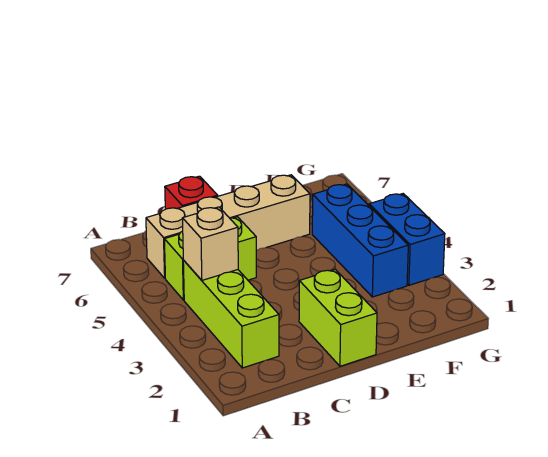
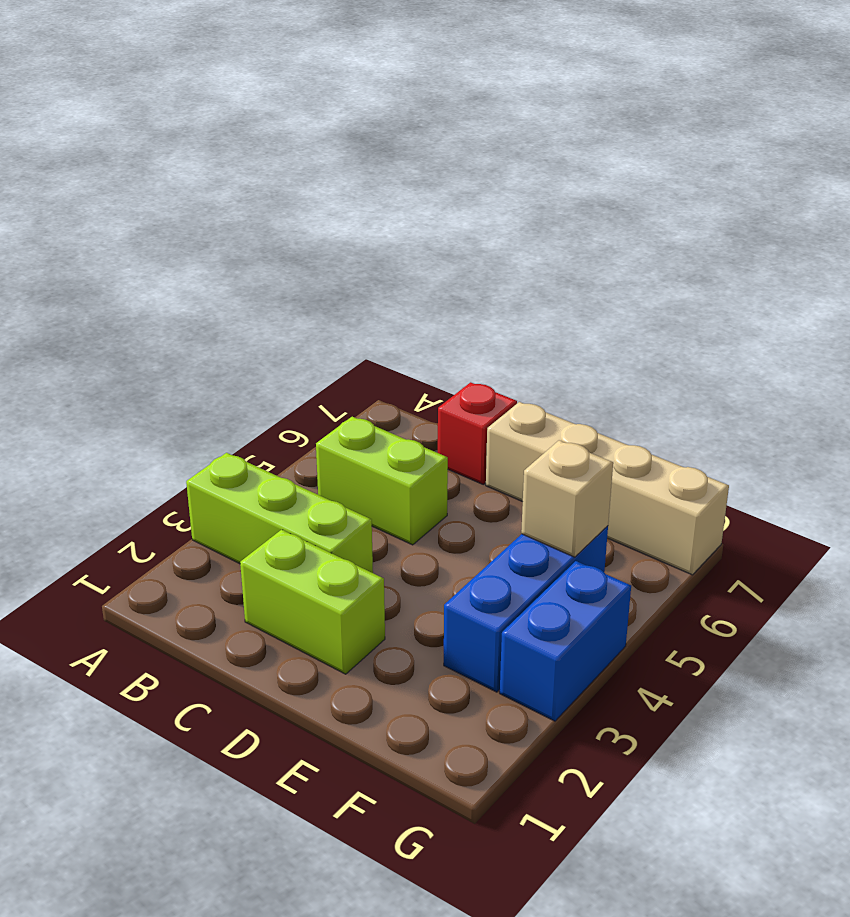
lime 1x3 brick [183,260,279,368] -> lime 1x3 brick turned to [186,453,373,573]
tan 1x1 brick [182,207,238,280] -> tan 1x1 brick moved to [521,440,613,557]
tan 1x4 brick [146,175,310,278] -> tan 1x4 brick moved to [486,402,729,575]
lime 1x2 brick [299,269,377,366] -> lime 1x2 brick turned to [240,530,385,674]

